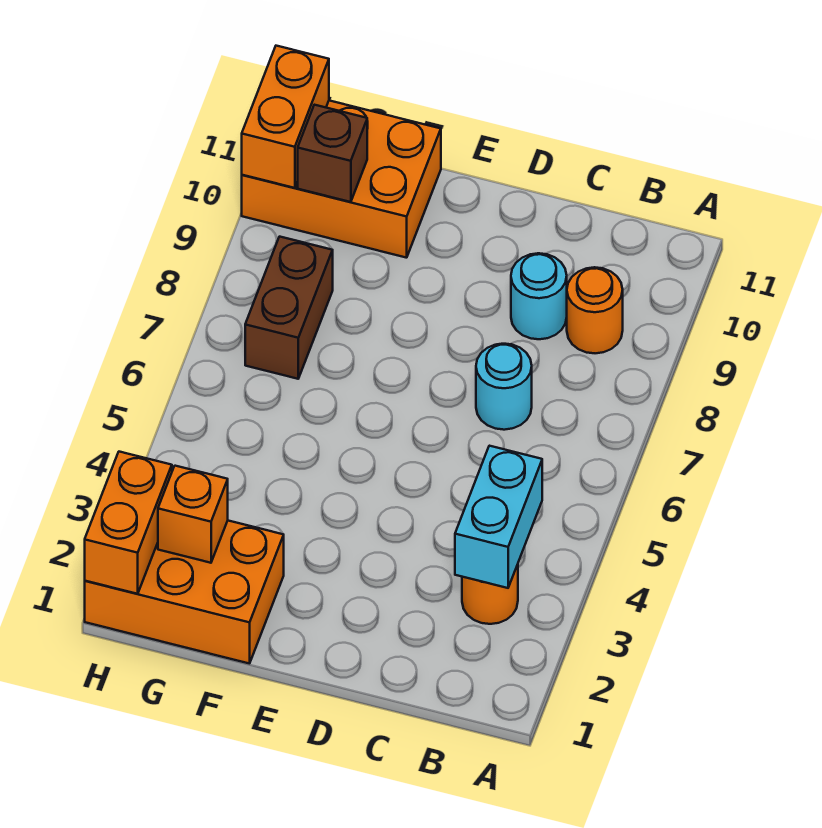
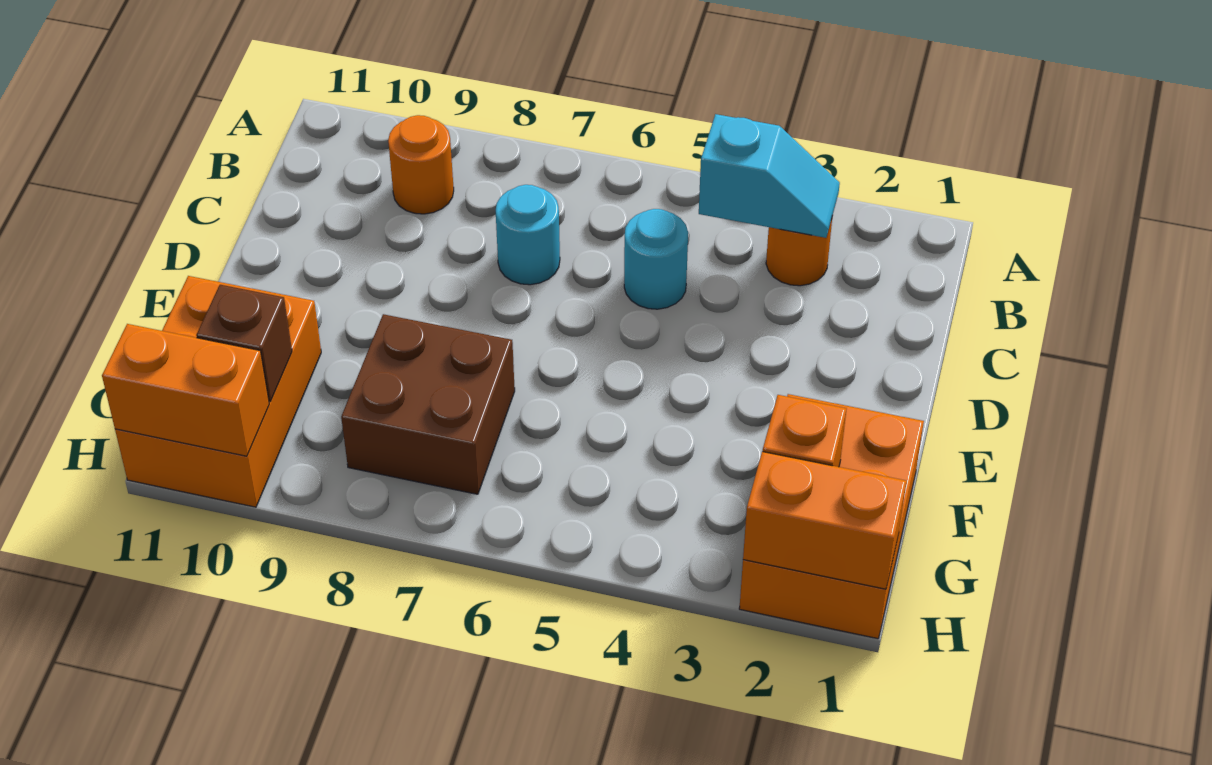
cyan 1x2 brick [455,446,542,588] -> cyan 1x2 slope [699,114,840,238]
cyan 1x1 round brick [511,253,567,339] -> cyan 1x1 round brick moved to [624,209,688,309]
brown 1x2 brick [245,237,333,379] -> brown 2x2 brick [341,314,515,494]

